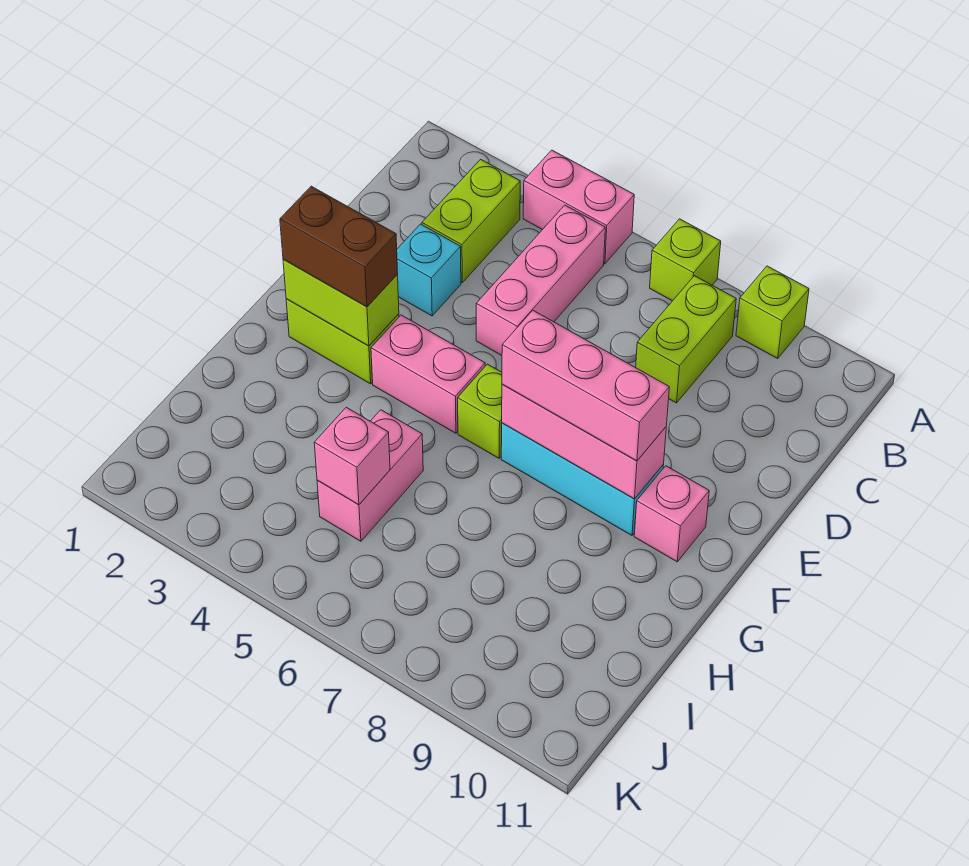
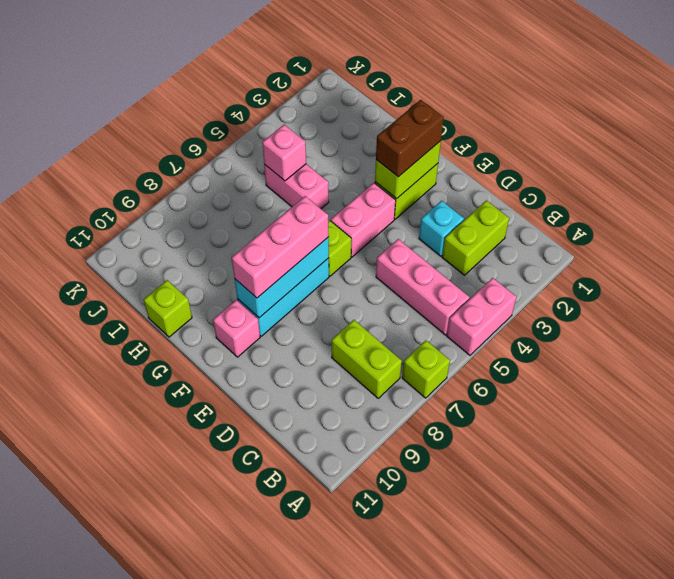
lime 1x1 brick [736,266,809,359] -> lime 1x1 brick moved to [144,280,192,337]
lime 1x2 brick [422,159,520,282] -> lime 1x2 brick turned to [442,200,509,275]
pink 1x3 brick [502,384,666,499] -> cyan 1x3 brick [235,237,329,318]

